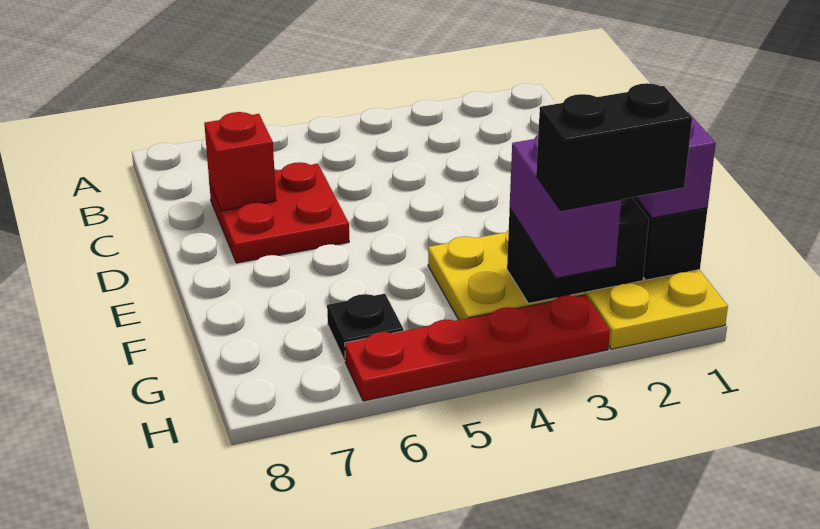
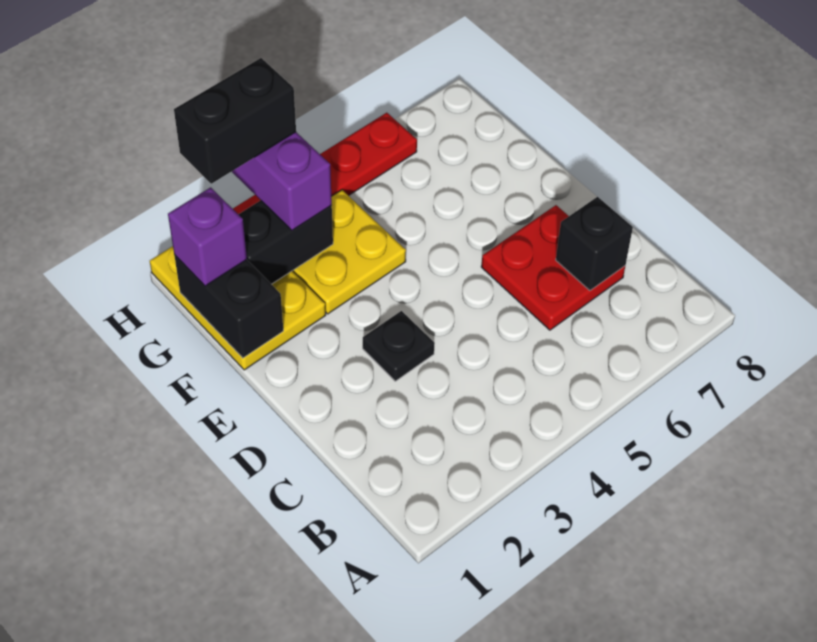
red 1x1 brick [204,112,276,211] -> black 1x1 brick [556,197,633,291]
black 1x1 plate [327,294,404,360] -> black 1x1 plate moved to [363,311,435,381]

